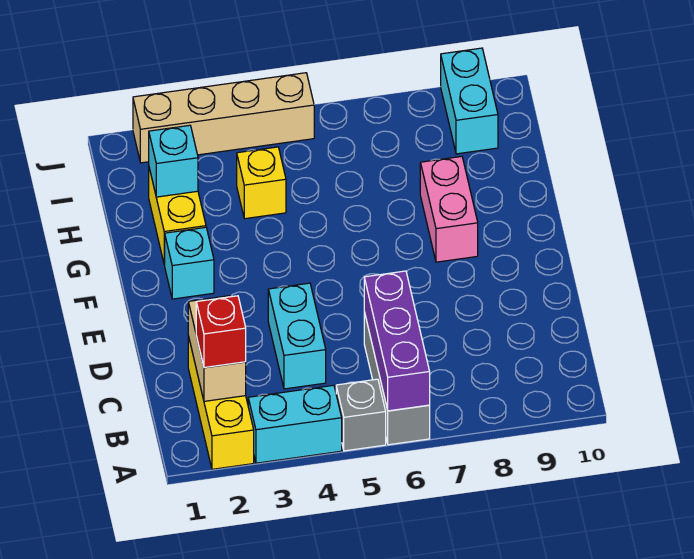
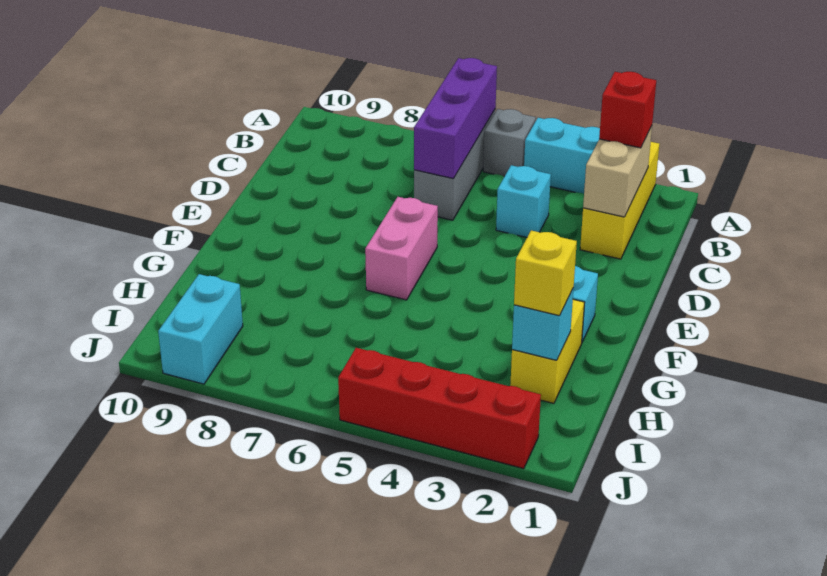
cyan 1x2 brick [268,283,326,389] -> cyan 1x1 brick [496,165,551,237]
pink 1x2 brick [420,156,478,262] -> pink 1x2 brick moved to [365,197,438,300]
yellow 1x1 brick [237,147,286,219] -> yellow 1x1 brick moved to [514,230,577,316]
tan 1x4 brick [133,73,314,163] -> red 1x4 brick [338,348,541,469]

